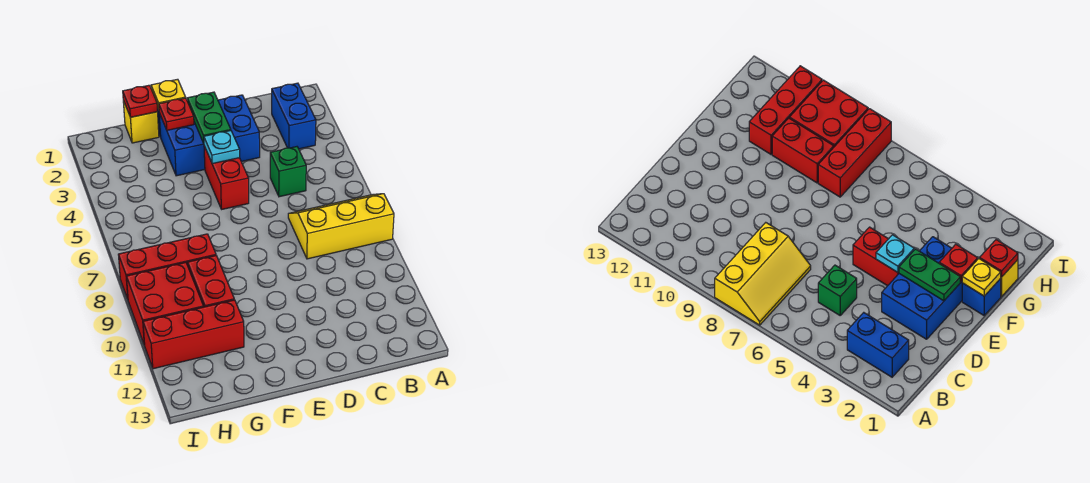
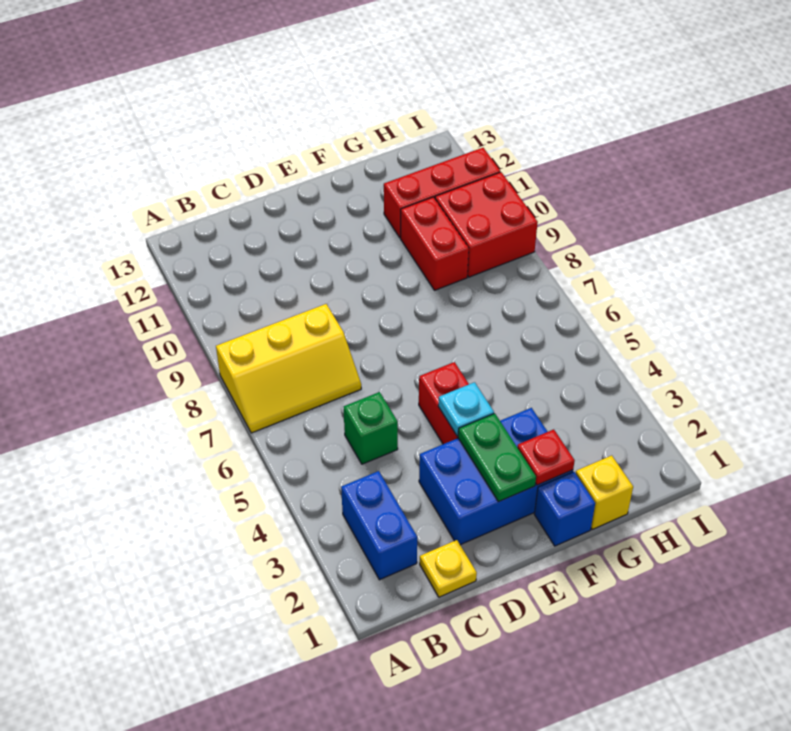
yellow 1x1 plate [151,79,186,111] -> yellow 1x1 plate moved to [420,540,477,597]
red 1x1 plate [123,85,158,117] -> none
red 1x3 brick [118,234,216,299] -> none

